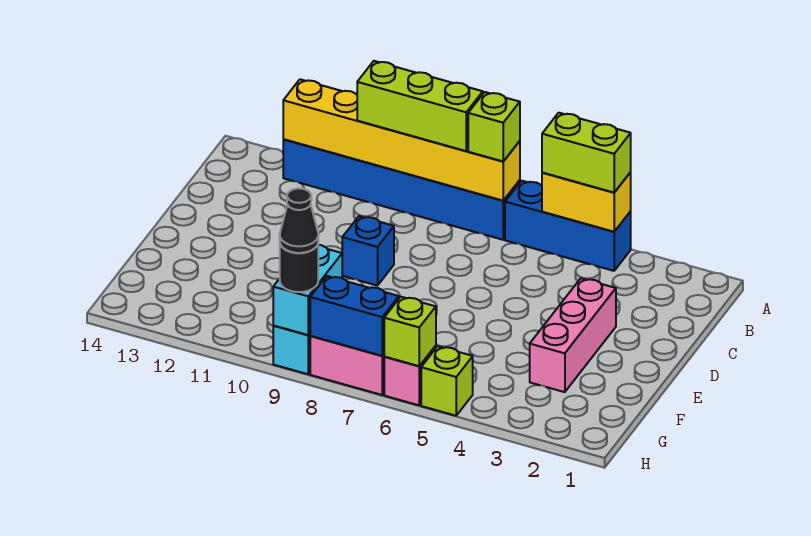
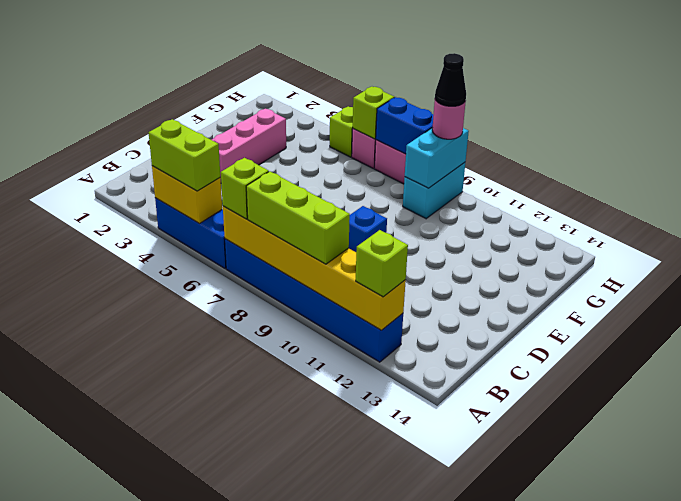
none -> lime 1x1 brick [356,230,408,297]
black 1x1 round brick [280,245,318,292] -> pink 1x1 round brick [432,100,466,139]

